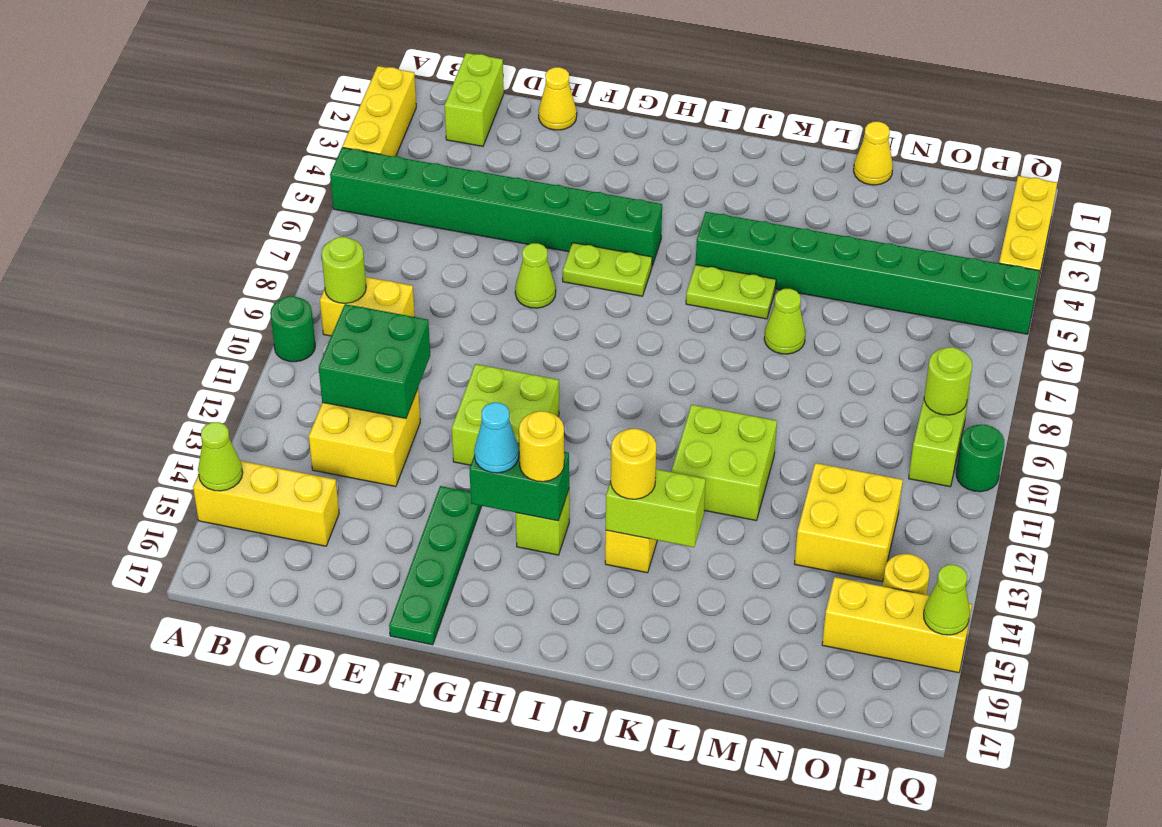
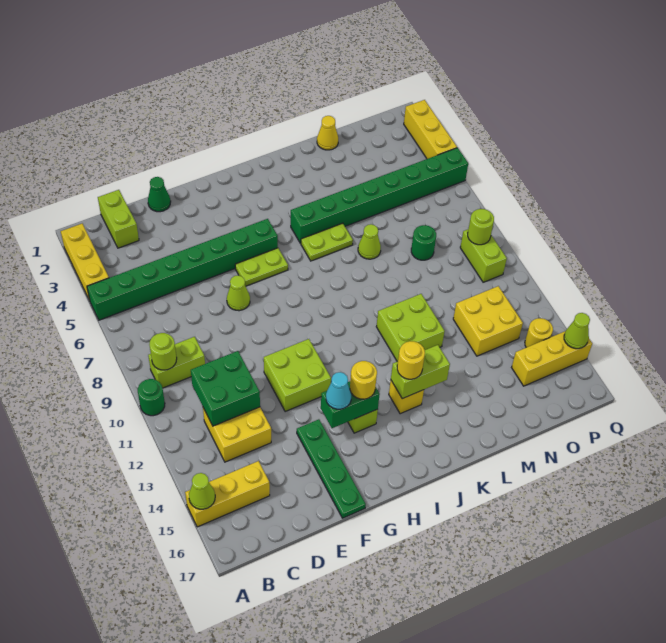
yellow 1x2 brick [320,277,415,336] -> lime 1x2 brick [148,337,205,388]
yellow 1x1 cone [539,67,577,130] -> green 1x1 cone [148,177,171,212]
green 1x1 round brick [956,425,1004,492] -> green 1x1 round brick moved to [411,225,436,260]

